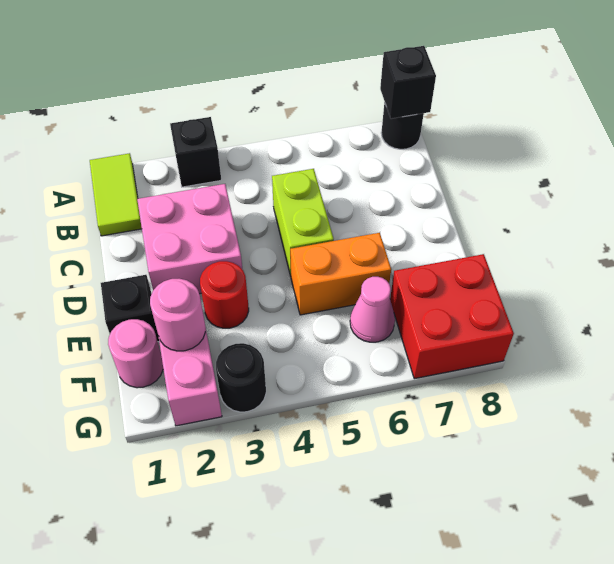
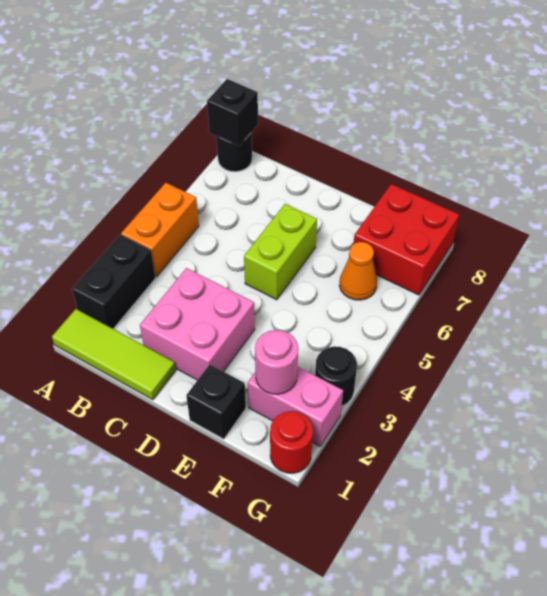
lime 1x2 tile [90,153,142,236] -> lime 1x3 tile [52,309,176,400]
black 1x1 brick [170,117,221,187] -> black 1x2 brick [72,235,155,329]
lime 1x2 brick [272,169,334,276] -> lime 1x2 brick turned to [244,204,317,300]
red 1x1 round brick [200,261,249,328] -> red 1x1 round brick moved to [270,411,313,473]
orange 1x2 brick [290,233,391,315] -> orange 1x2 brick moved to [121,183,199,277]
pink 1x1 round brick [108,319,163,388] -> none
pink 1x1 cone [350,277,395,342] -> orange 1x1 cone [339,242,377,300]

